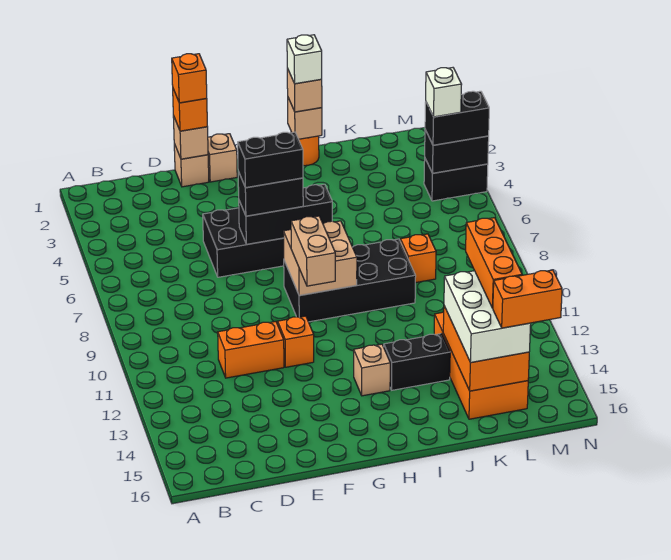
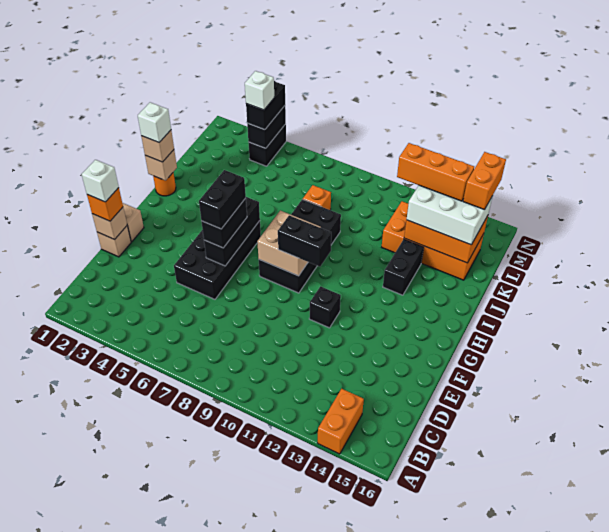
orange 1x2 brick [218,322,284,378] -> orange 1x2 brick moved to [318,389,364,454]
orange 1x1 brick [172,54,207,103] -> white 1x1 brick [82,160,119,202]
orange 1x1 brick [278,316,314,367] -> black 1x1 brick [309,286,341,328]
tan 1x2 brick [291,216,335,286] -> black 1x2 brick [278,215,331,267]
tan 1x1 brick [354,344,390,396] -> none

